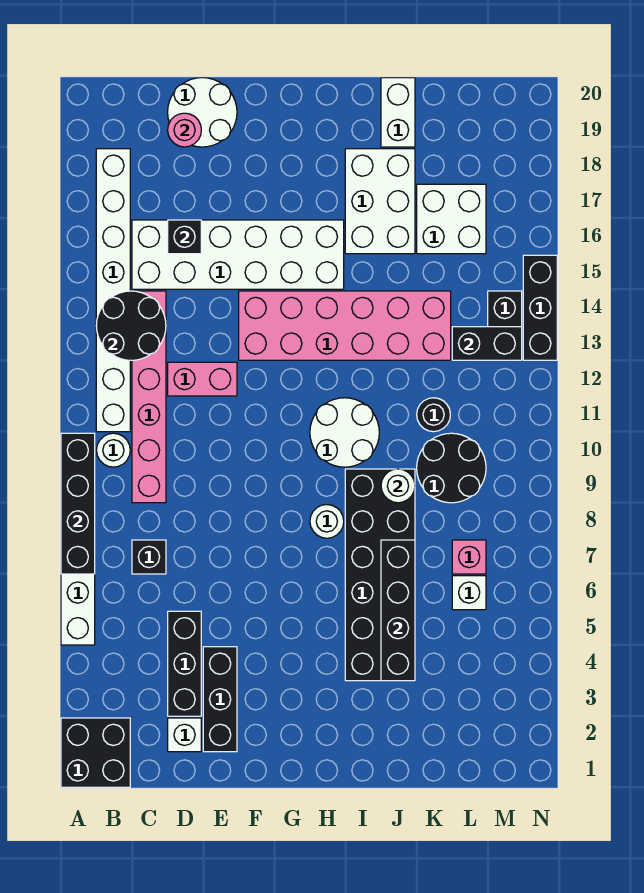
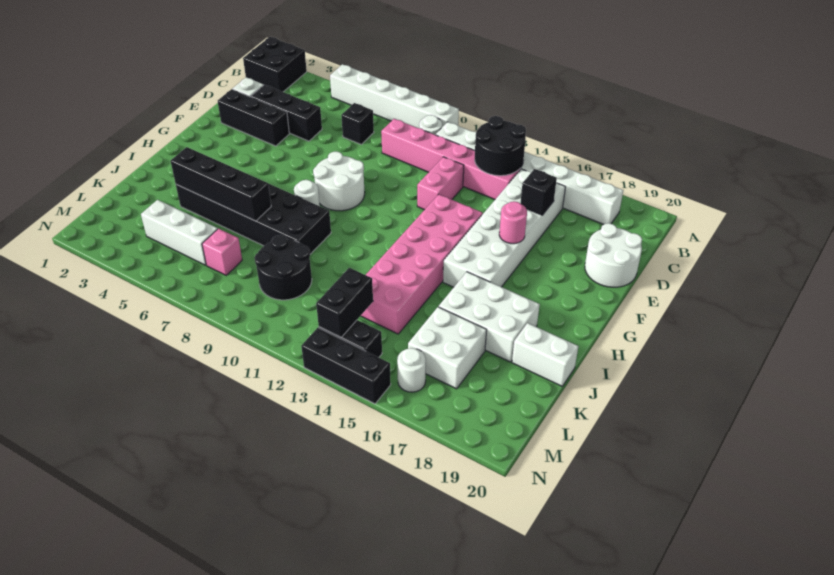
black 1x4 brick [61,433,95,574] -> none
pink 1x1 round brick [168,113,201,147] -> pink 1x1 round brick moved to [499,201,527,244]
white 2x2 round brick [310,398,379,467] -> white 2x2 round brick moved to [313,152,365,211]
white 1x1 round brick [381,469,415,503] -> white 1x1 round brick moved to [397,348,426,392]
black 1x1 round brick [417,398,450,432] -> none
white 1x1 brick [452,576,486,610] -> white 1x3 brick [141,200,218,265]

